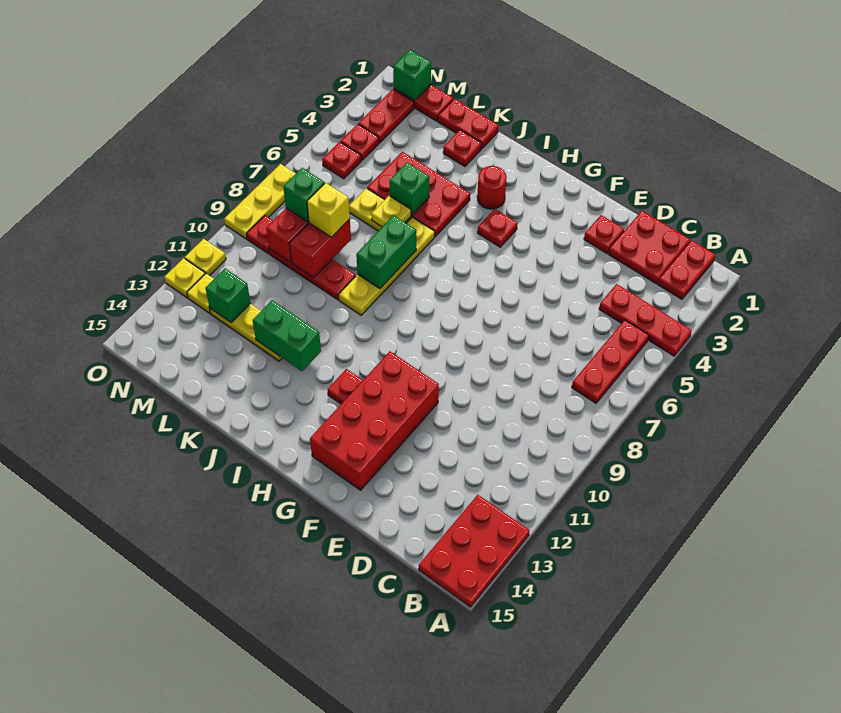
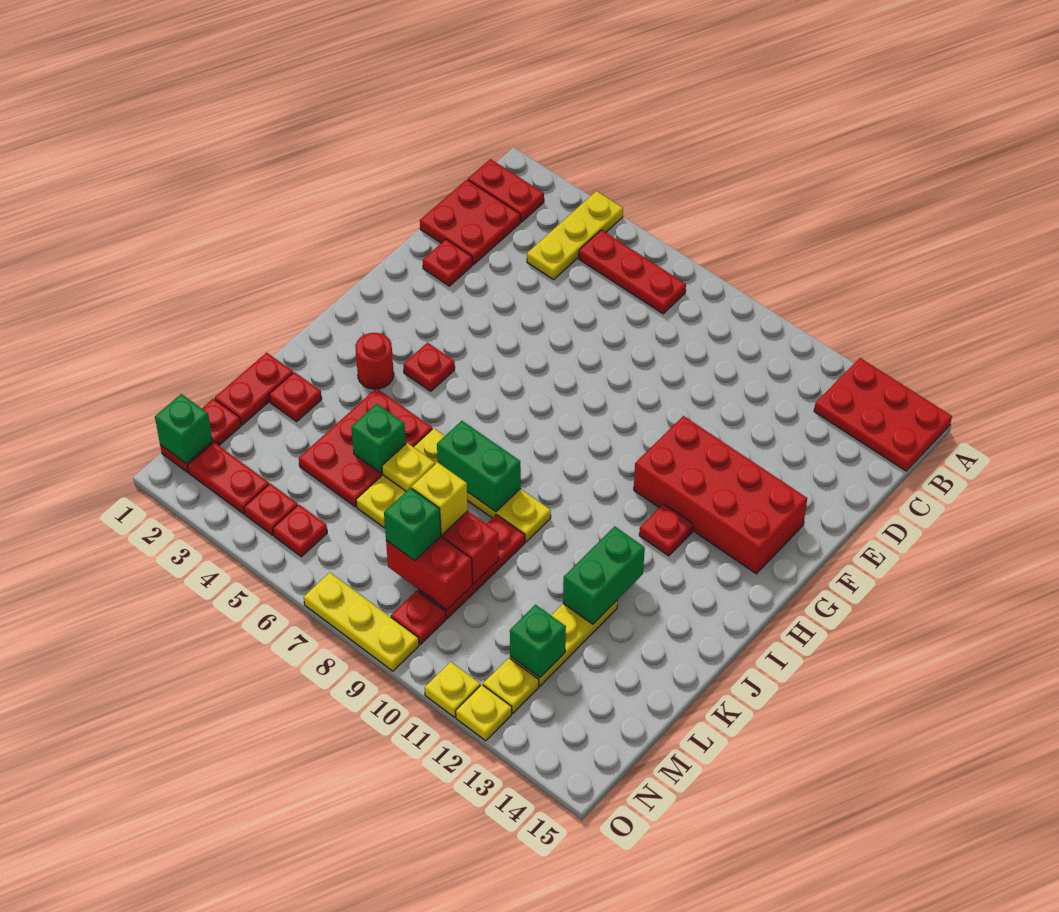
red 1x3 plate [599,284,692,356] -> yellow 1x3 plate [527,191,623,280]

